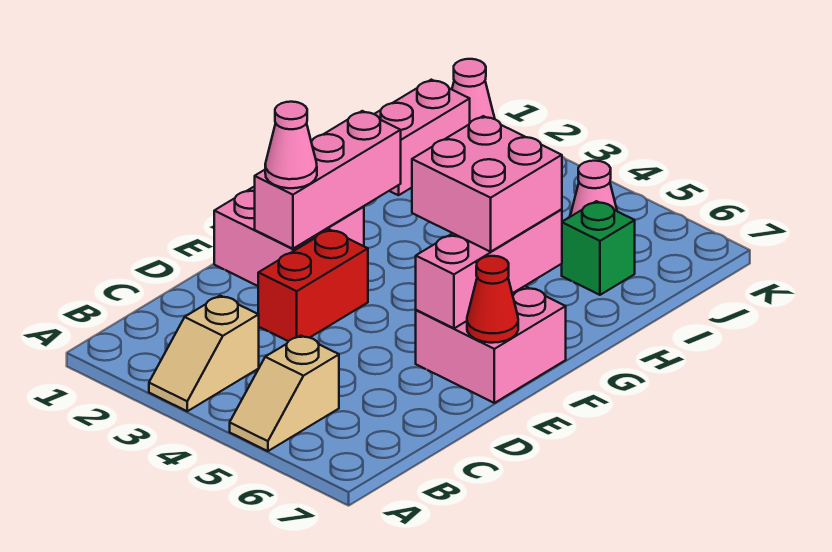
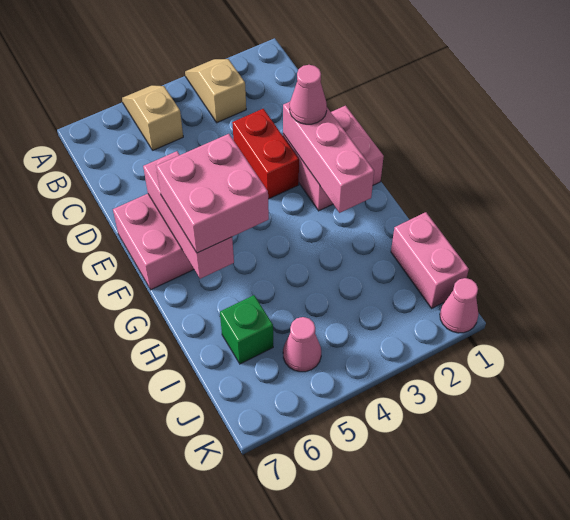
red 1x1 cone [467,256,518,343] -> none

